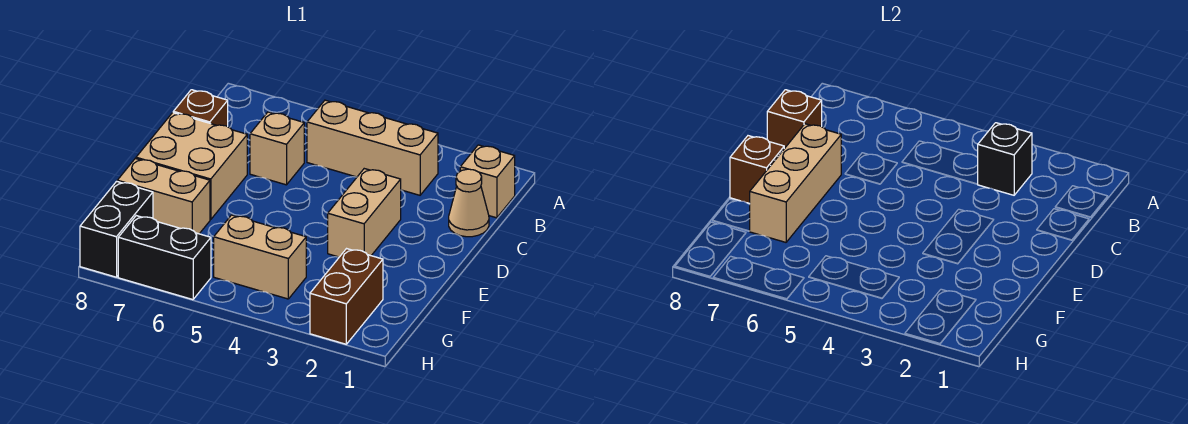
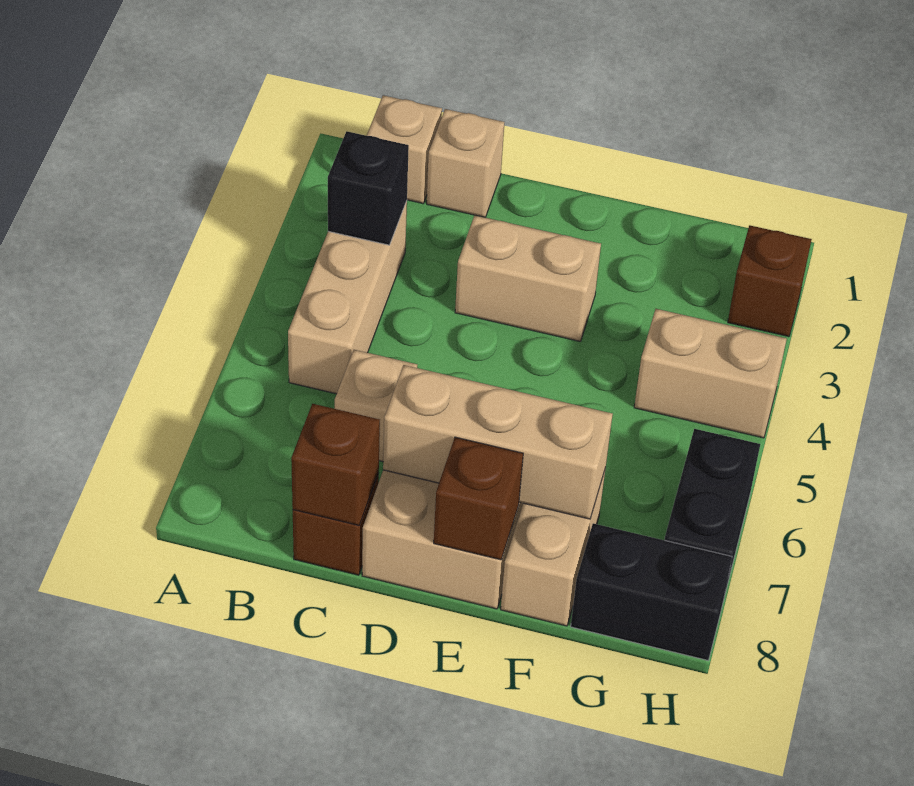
tan 1x1 cone [449,169,489,237] -> tan 1x1 brick [427,109,504,218]
brown 1x2 brick [310,249,383,344] -> brown 1x1 brick [728,225,812,337]
tan 1x2 brick [214,215,306,299] -> tan 1x2 brick turned to [634,309,787,438]

